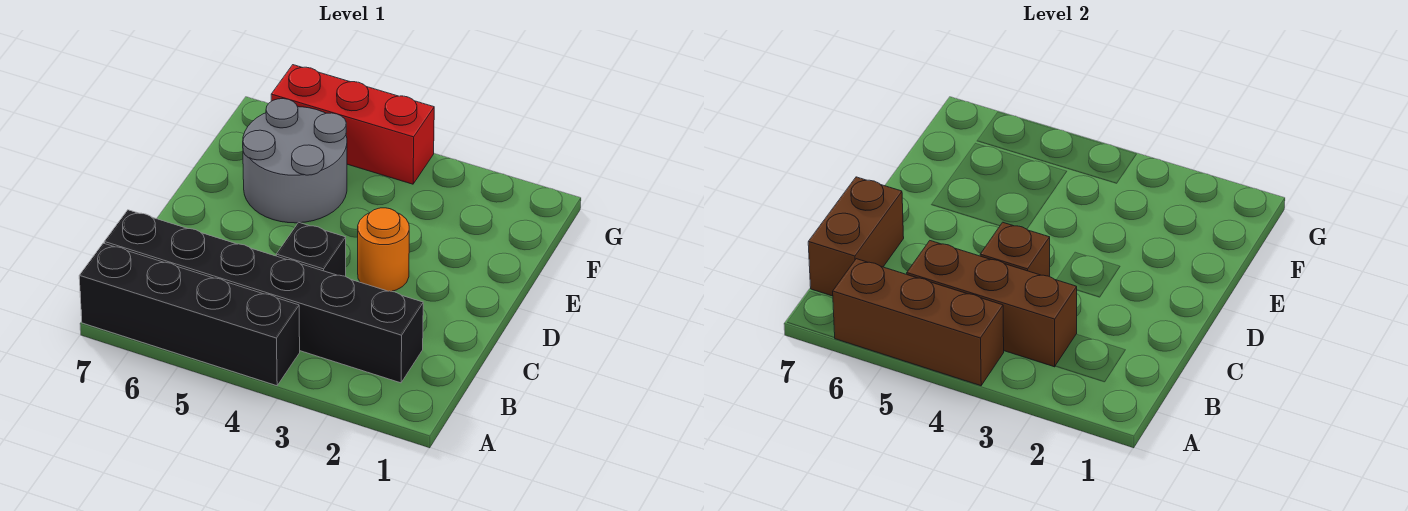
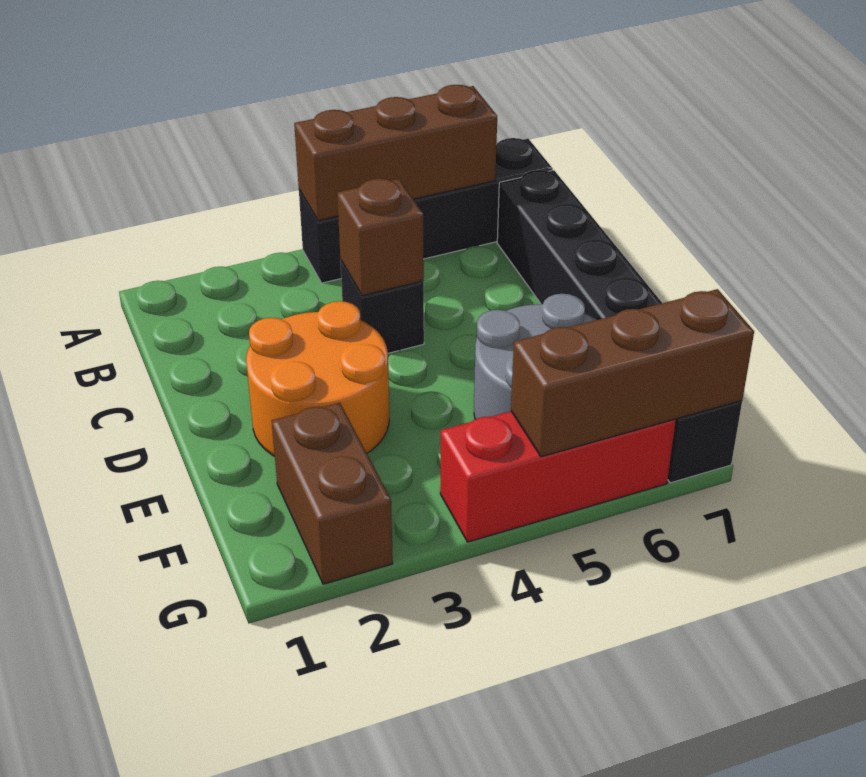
black 1x6 brick [104,210,423,383] -> black 1x6 brick turned to [497,170,742,483]
brown 1x3 brick [907,241,1077,367] -> brown 1x3 brick moved to [511,289,754,457]
brown 1x2 brick [808,177,904,296] -> brown 1x2 brick moved to [272,403,393,584]
orange 1x1 round brick [358,208,409,291] -> orange 2x2 round brick [246,301,389,456]

